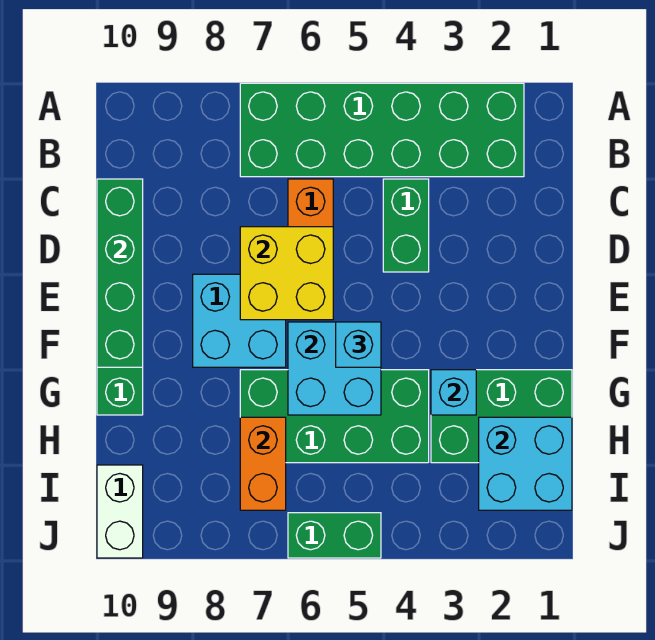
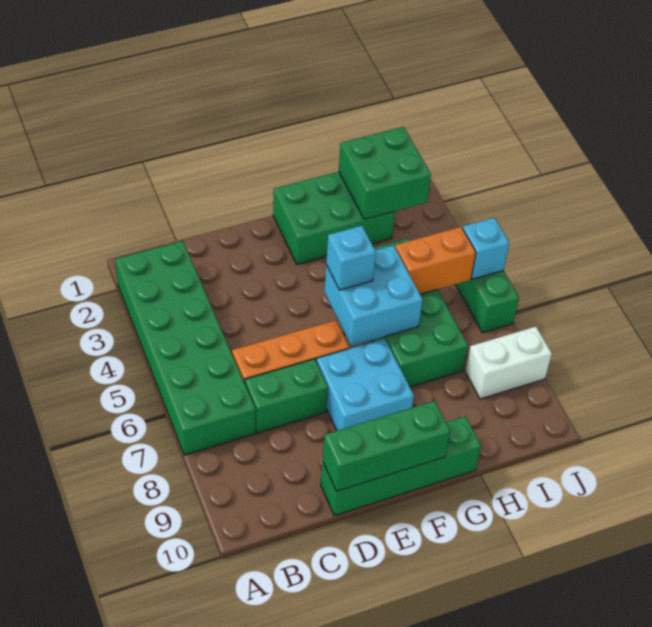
green 1x2 brick [383,179,429,272] -> green 1x2 brick moved to [245,359,328,433]
green 1x4 brick [97,179,143,367] -> green 1x3 brick [323,401,450,491]
yellow 2x2 brick [240,227,333,320] -> none
green 2x3 brick [431,370,572,463] -> green 2x3 brick turned to [273,172,395,264]
cyan 1x1 brick [431,370,476,415] -> cyan 1x1 brick moved to [463,218,509,279]
cyan 2x2 brick [479,417,572,510] -> green 2x2 brick [339,127,431,220]
orange 1x2 brick [240,417,286,510] -> orange 1x2 brick moved to [395,227,476,294]
white 1x2 brick [97,465,143,558] -> white 1x2 brick moved to [465,327,552,399]

